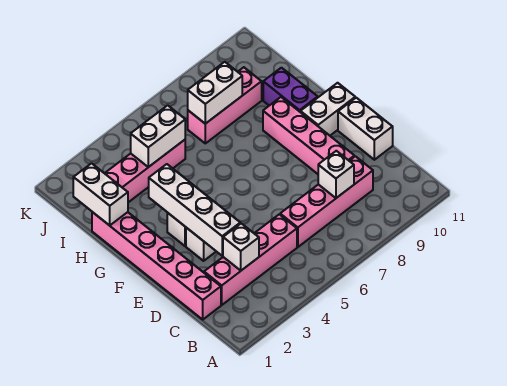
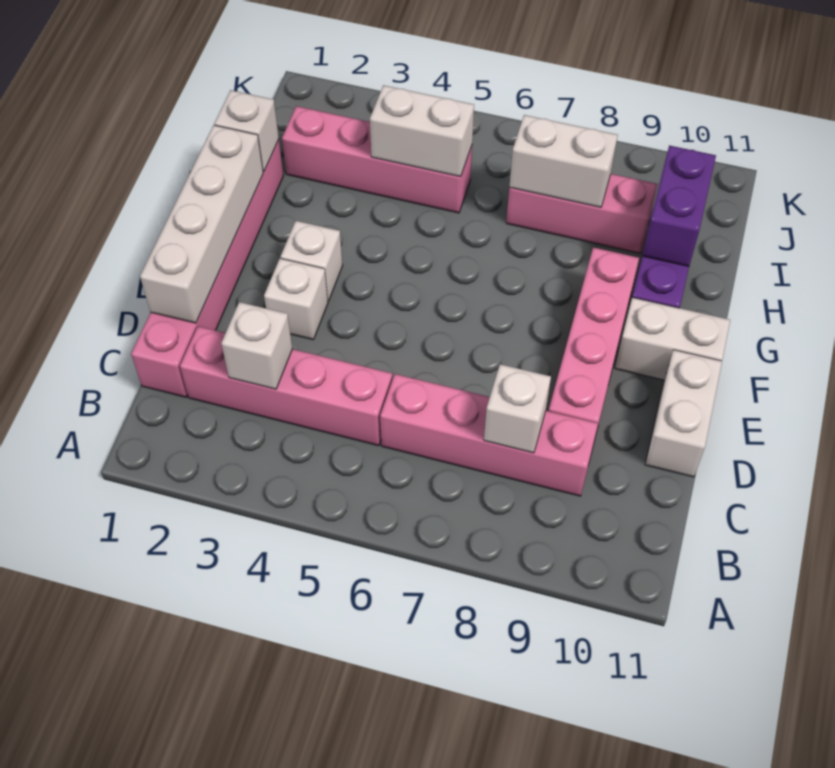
white 1x4 brick [149,164,240,256] -> white 1x4 brick moved to [140,125,263,323]
white 1x2 brick [73,163,128,225] -> white 1x1 brick [214,90,279,172]
none -> purple 1x2 brick [642,146,716,266]

